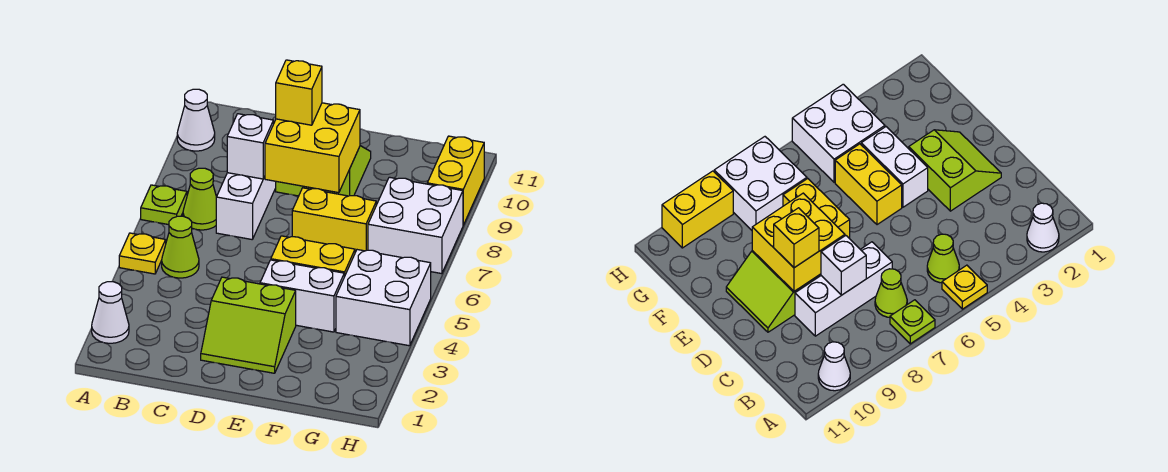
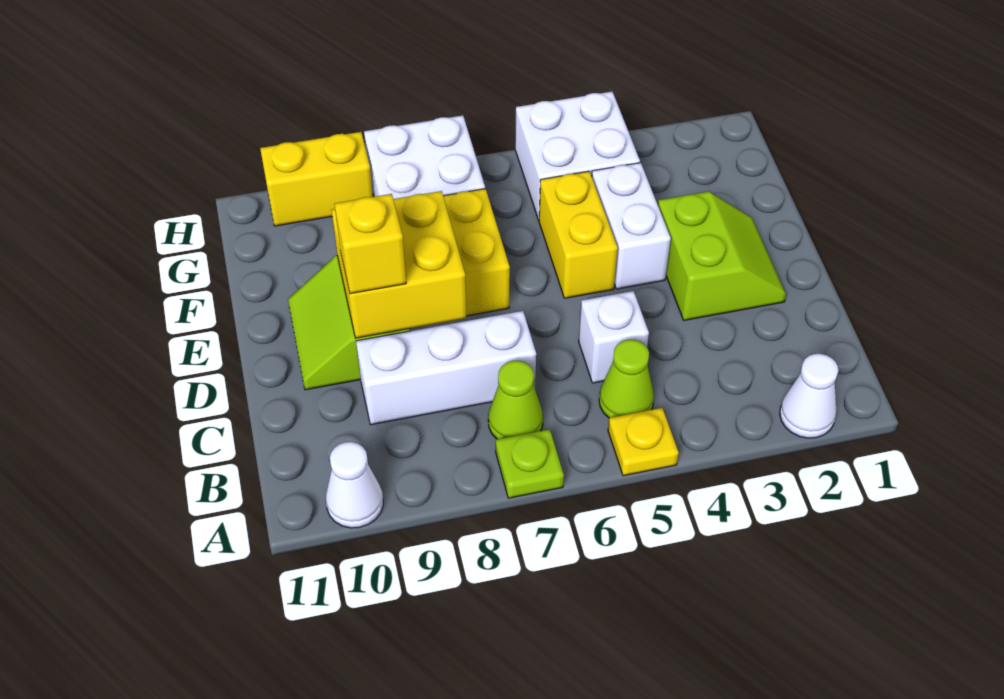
white 1x1 brick [227,114,273,179] -> white 1x1 brick moved to [579,291,649,383]

